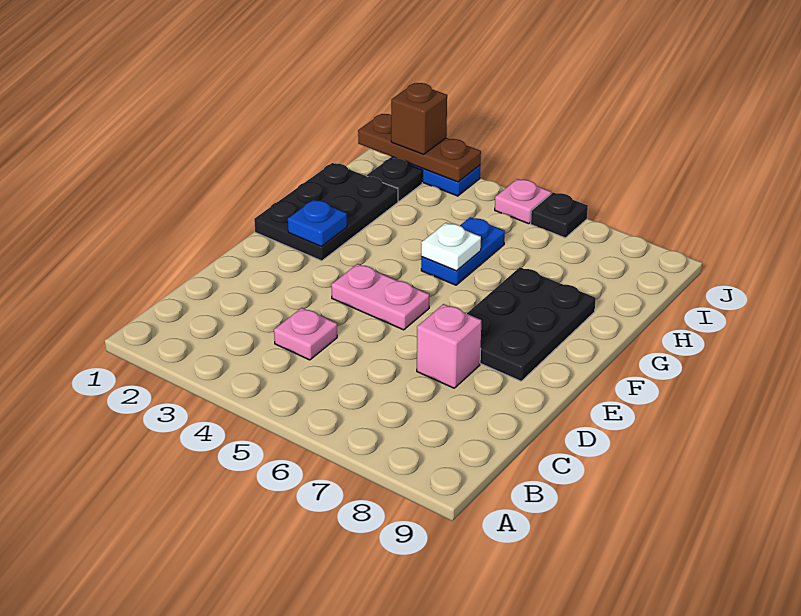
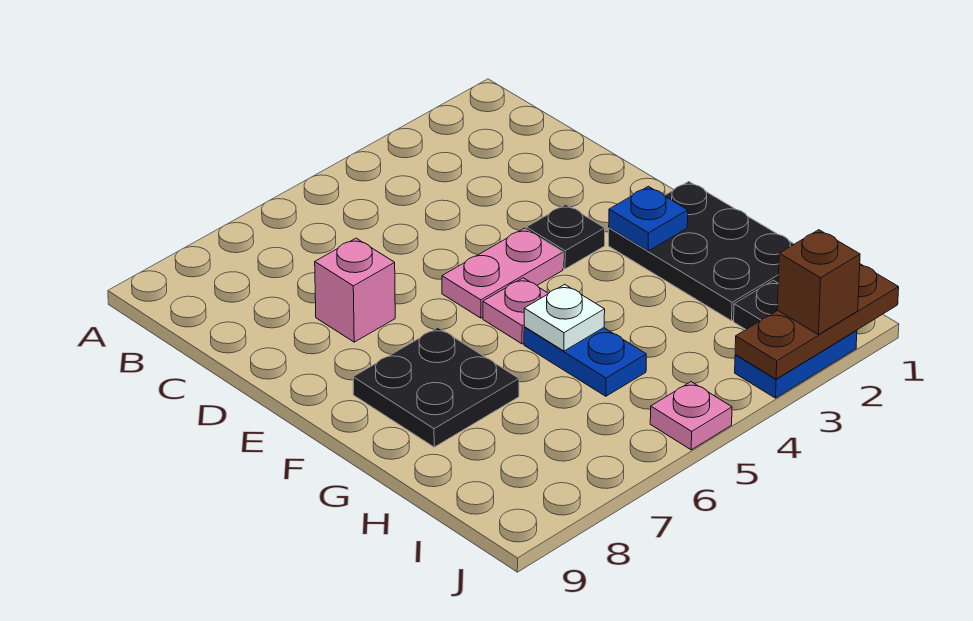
pink 1x1 plate [274,308,337,360] -> pink 1x1 plate moved to [483,278,549,344]
black 2x3 plate [467,267,596,381] -> black 2x2 plate [353,328,519,447]
black 1x1 plate [531,192,588,238] -> black 1x1 plate moved to [526,204,605,269]

